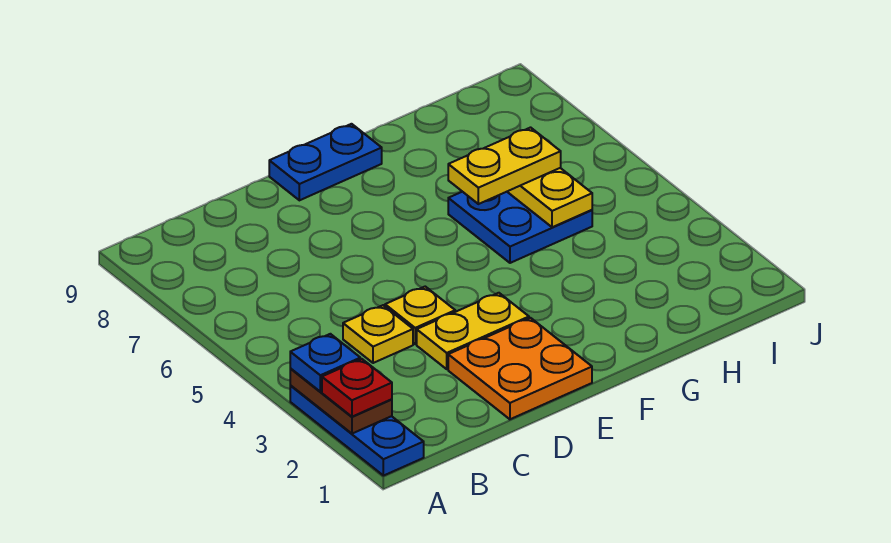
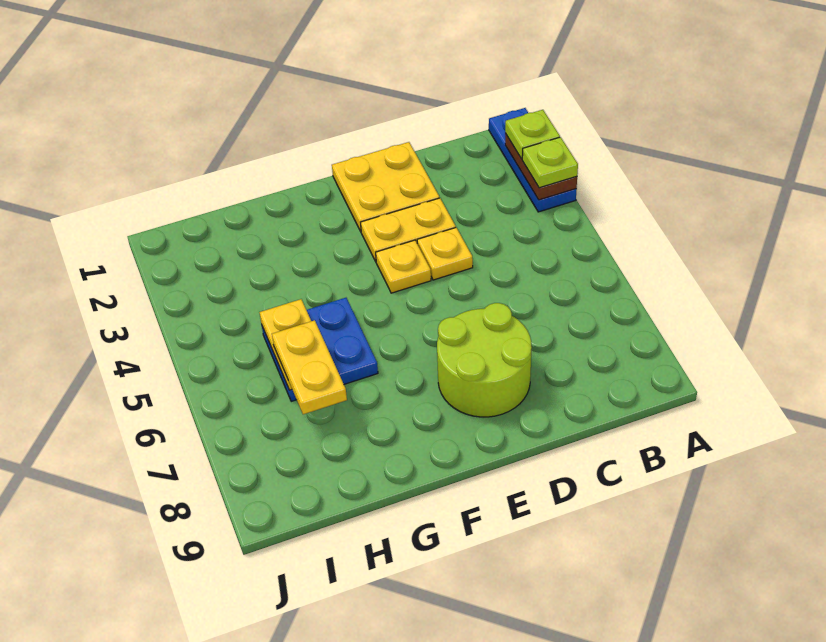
red 1x1 plate [322,359,392,417] -> lime 1x1 plate [505,110,560,159]
blue 1x1 plate [290,334,360,392] -> lime 1x1 plate [522,137,578,188]
yellow 1x1 plate [343,305,413,363] -> yellow 1x1 plate moved to [376,240,431,293]
orange 2x2 plate [448,318,592,419] -> yellow 2x2 plate [332,142,439,231]
none -> lime 2x2 round brick [437,303,532,417]
blue 1x2 plate [269,124,382,200] -> none
yellow 1x2 plate [448,128,561,204] -> yellow 1x2 plate turned to [272,320,347,414]

